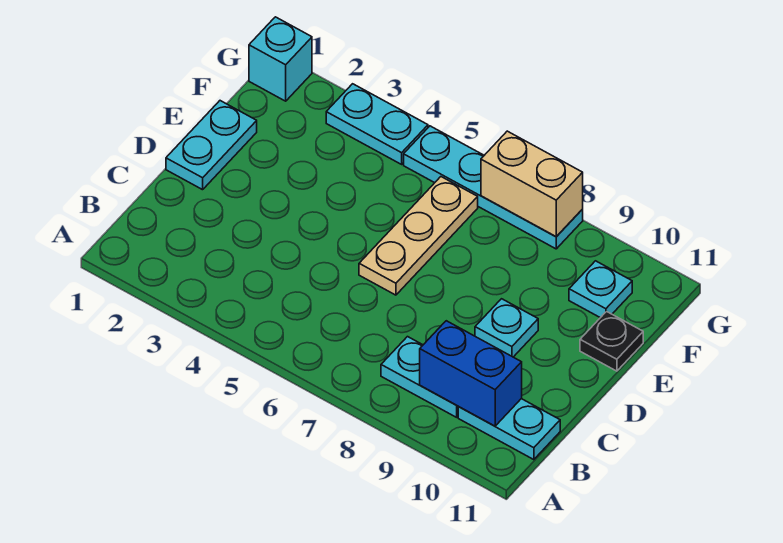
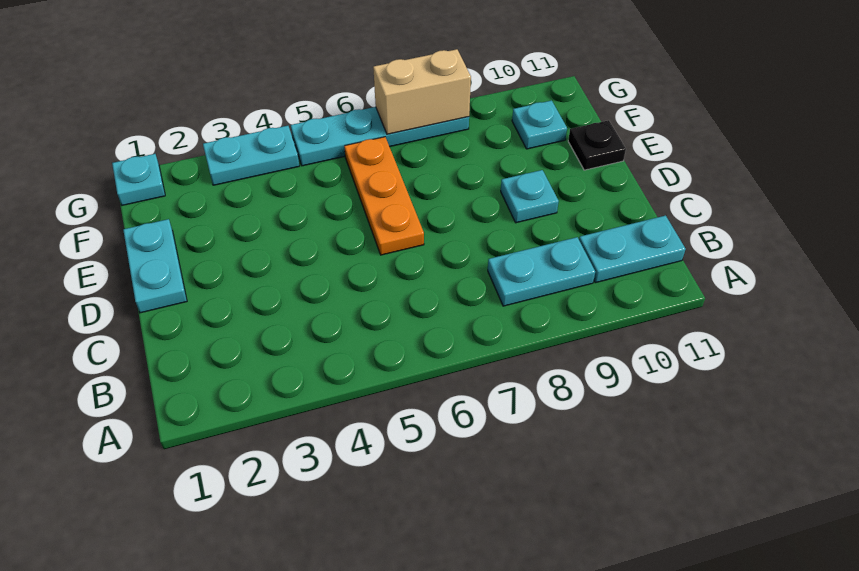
blue 1x2 brick [420,321,522,426] -> none
tan 1x3 plate [359,177,478,295] -> orange 1x3 plate [344,137,424,255]
cyan 1x1 brick [249,17,312,101] -> cyan 1x1 plate [112,154,165,205]

